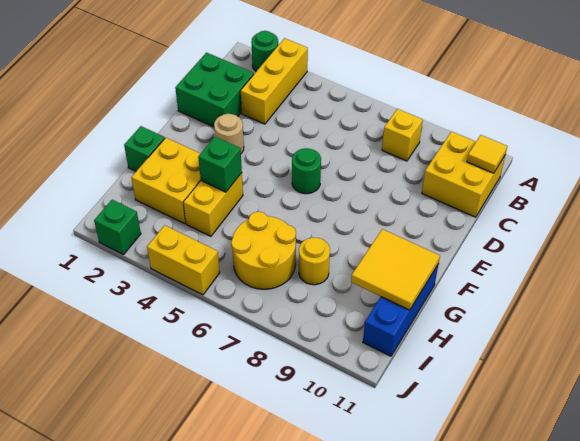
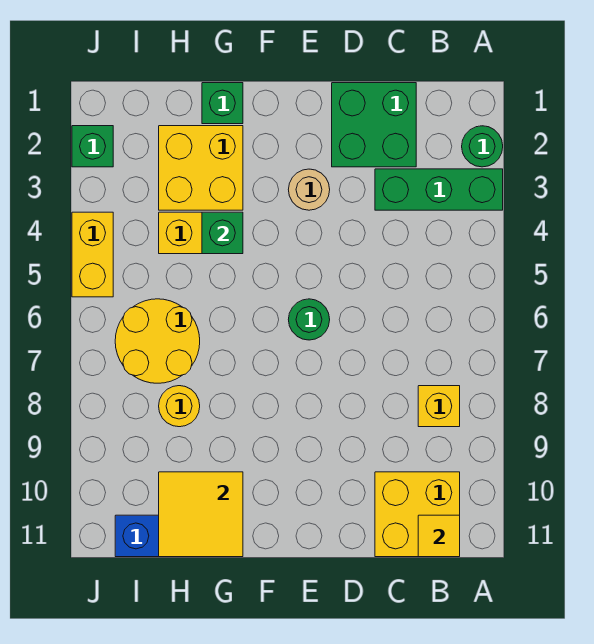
yellow 1x3 brick [241,38,308,124] -> green 1x3 brick [375,169,503,210]

